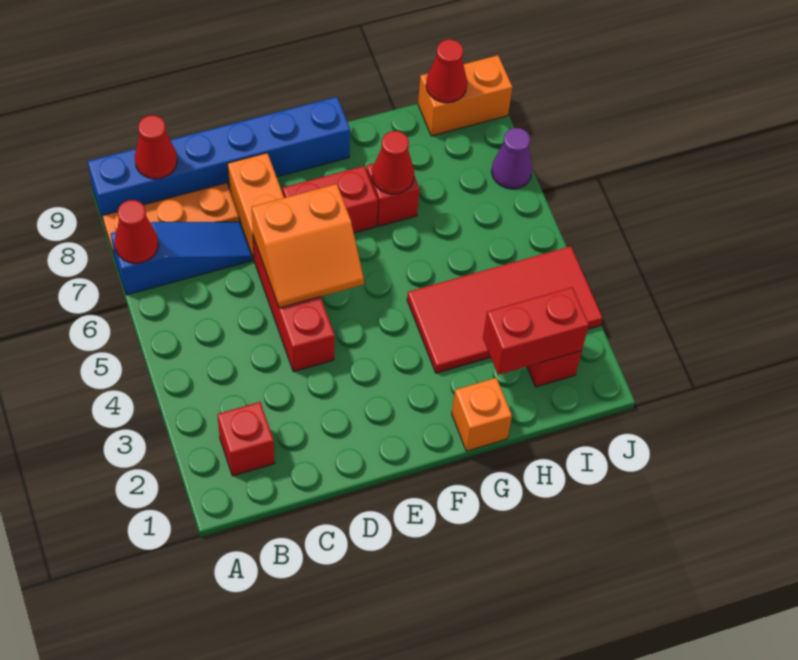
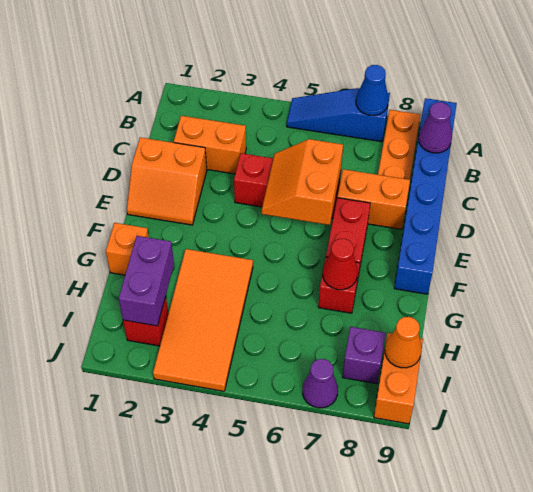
blue 1x3 slope [111,222,252,295] -> blue 1x3 slope turned to [287,88,390,142]
red 1x1 cone [114,200,158,264] -> blue 1x1 cone [356,65,388,116]
red 1x1 brick [217,402,275,476] -> none
red 1x1 cone [135,115,177,179] -> purple 1x1 cone [418,102,452,153]
none -> orange 1x2 brick [174,116,246,174]
none -> orange 2x2 slope [127,137,207,225]
red 2x4 tile [407,246,602,373] -> orange 2x4 tile [153,249,253,391]
red 1x2 brick [483,287,589,375] -> purple 1x2 brick [119,236,174,326]
none -> purple 1x1 brick [343,327,386,384]
red 1x1 cone [426,39,467,103] -> orange 1x1 cone [385,317,422,368]

